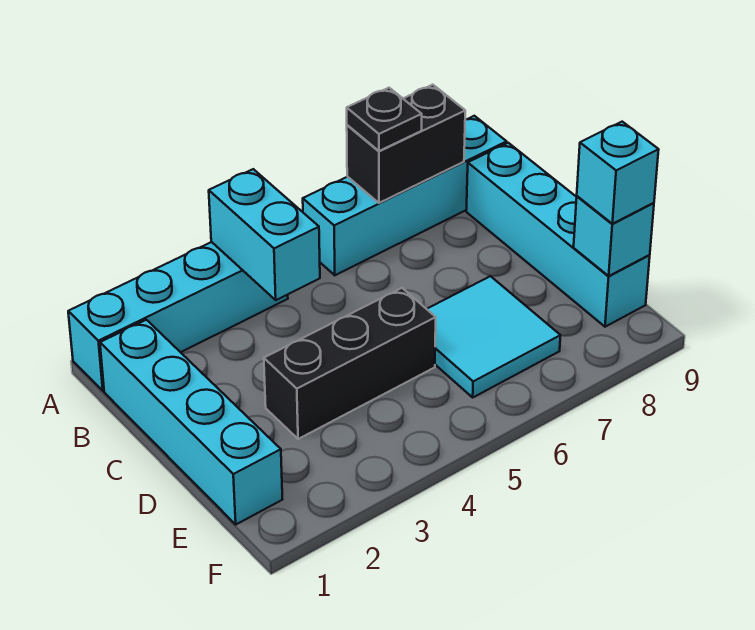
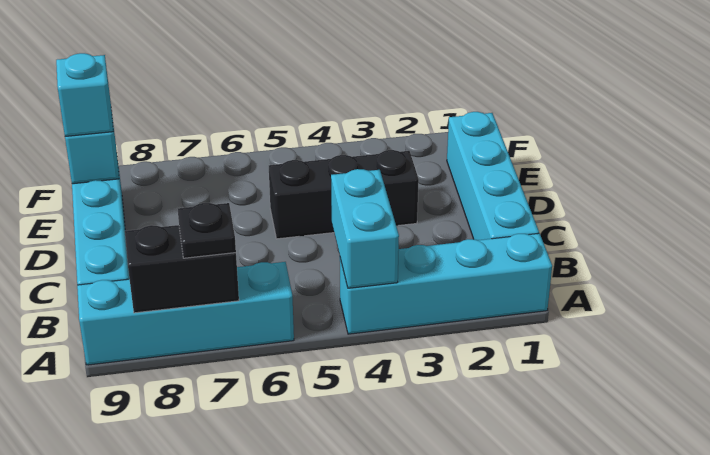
cyan 2x2 tile [427,276,561,397] -> none

